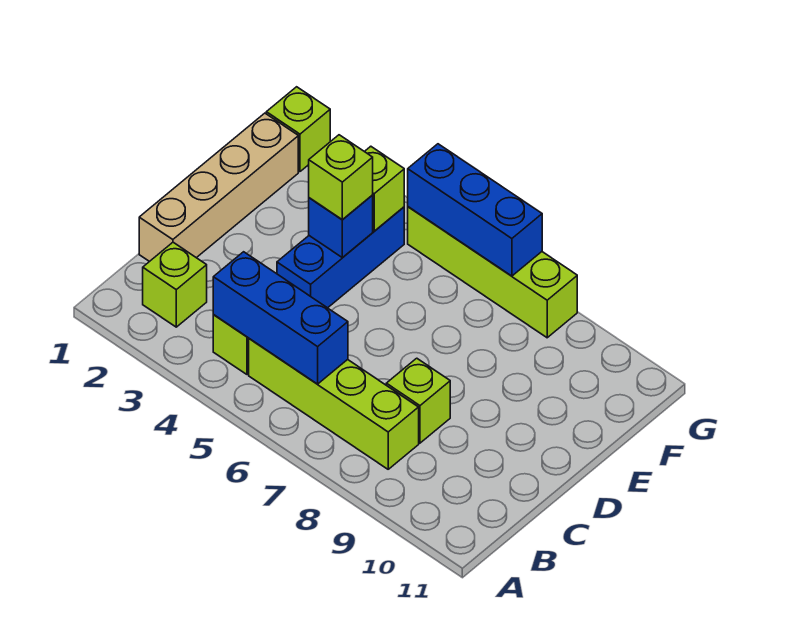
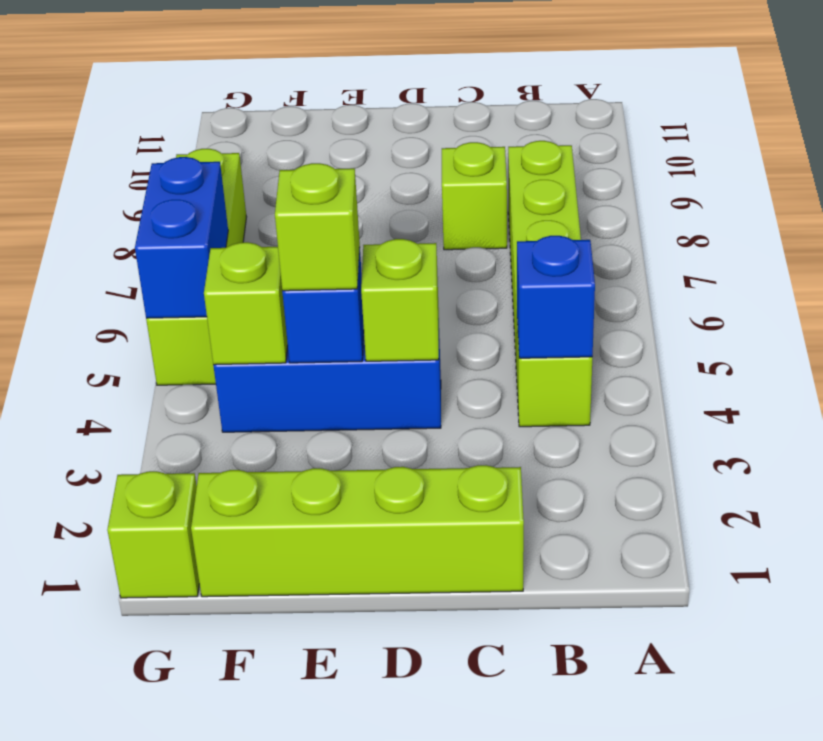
lime 1x1 brick [143,242,207,327] -> lime 1x1 brick moved to [361,239,439,361]
blue 1x3 brick [213,252,348,384] -> blue 1x1 brick [517,236,595,358]
tan 1x4 brick [139,113,298,262] -> lime 1x4 brick [191,465,524,597]
blue 1x3 brick [408,144,542,276] -> blue 1x2 brick [135,157,228,318]

